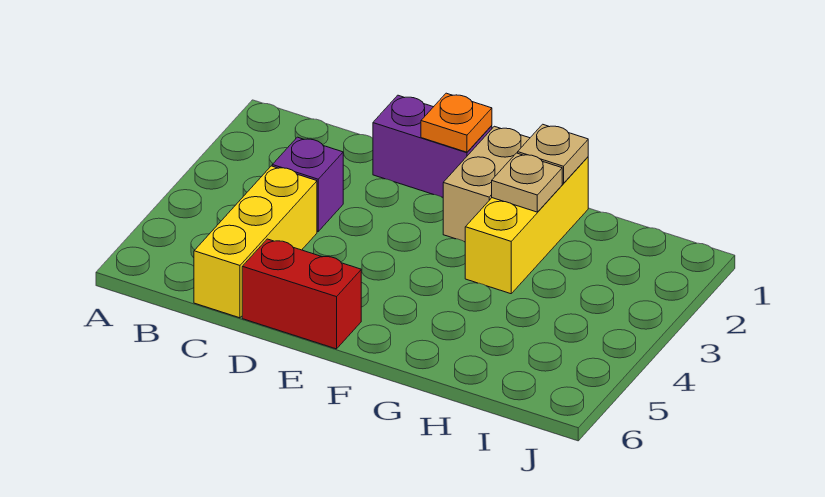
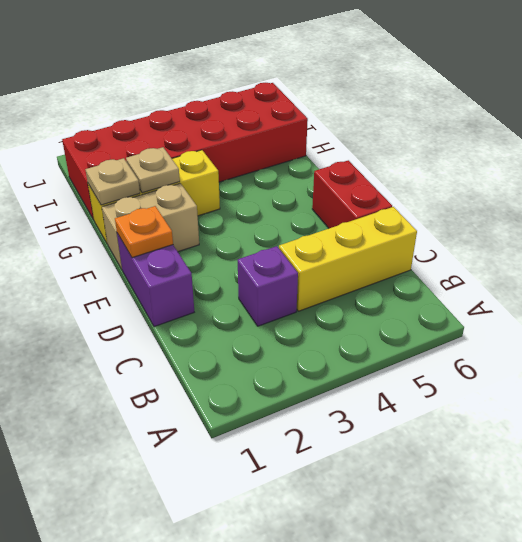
none -> red 2x6 brick [62,83,308,220]

